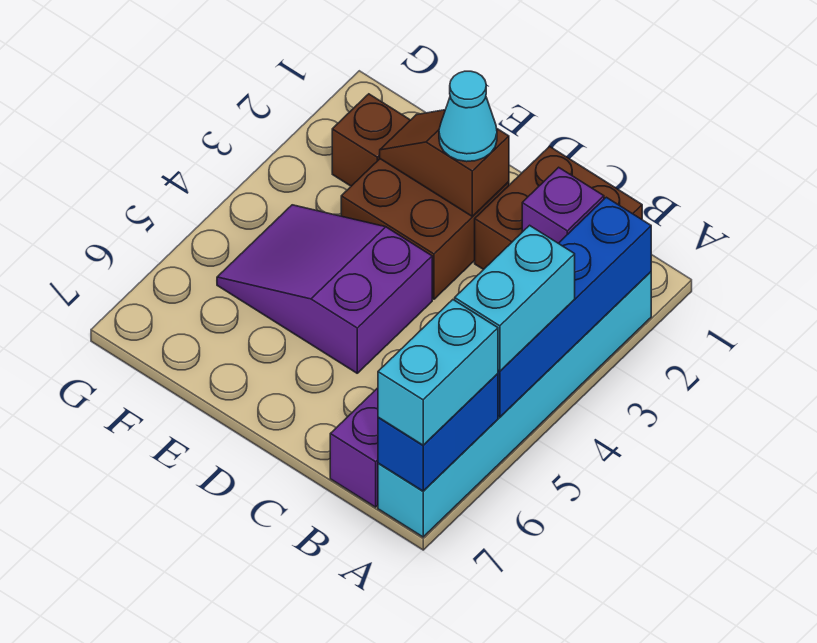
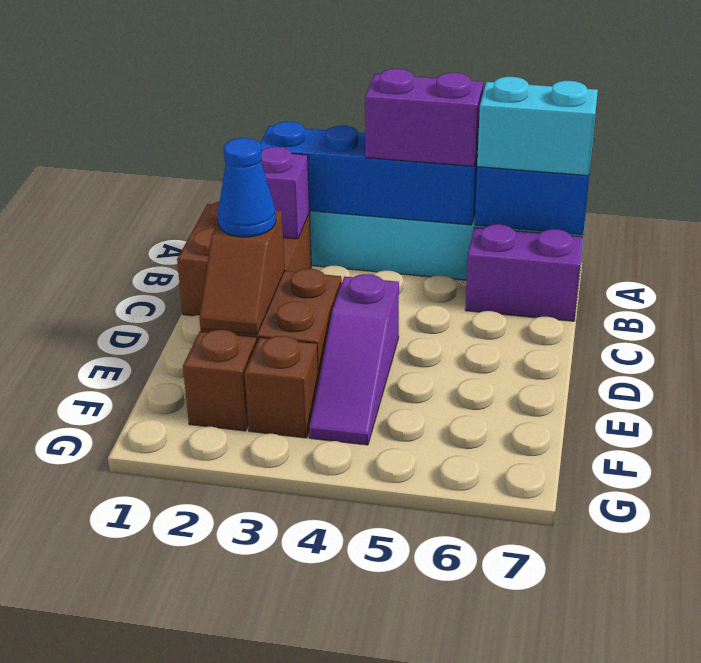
cyan 1x2 brick [455,225,575,371] -> purple 1x2 brick [365,69,483,166]
cyan 1x1 cone [439,71,497,162] -> blue 1x1 cone [218,138,276,237]
purple 2x3 slope [217,205,432,373] -> purple 1x3 slope [309,274,399,445]
none -> brown 1x1 brick [245,336,318,438]

